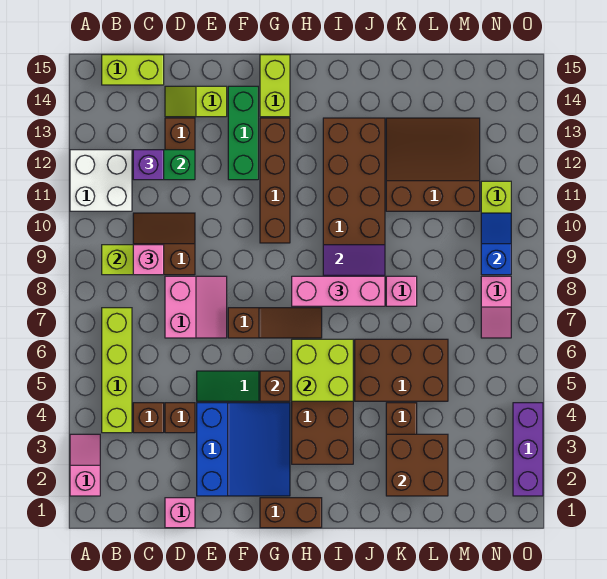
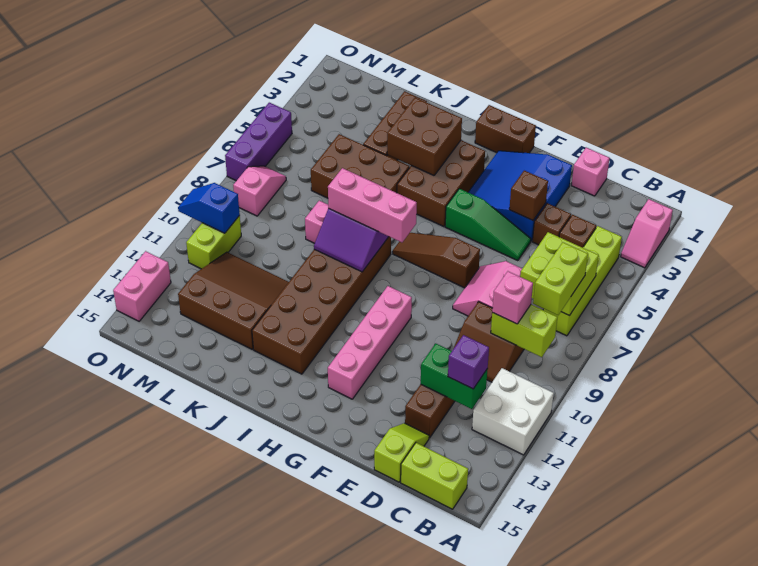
lime 1x2 slope [165,86,227,117] -> lime 1x2 slope turned to [374,423,429,482]
green 1x3 brick [228,86,258,180] -> none
brown 1x1 brick [260,371,290,401] -> brown 1x1 brick moved to [509,171,548,220]
brown 1x4 brick [260,118,290,243] -> pink 1x4 brick [328,286,412,399]
lime 1x2 brick [260,55,290,117] -> lime 1x2 brick moved to [533,242,588,315]
lime 2x2 brick [292,339,353,401] -> lime 2x2 brick moved to [520,232,599,316]
brown 2x2 brick [386,434,448,496] -> brown 2x2 brick moved to [387,98,462,175]
brown 3x3 slope [386,118,480,211] -> brown 3x3 slope turned to [178,252,289,349]
blue 1x2 slope [481,213,511,275] -> blue 1x2 slope turned to [178,183,240,233]
purple 1x3 brick [513,403,543,496] -> purple 1x3 brick moved to [225,103,292,181]
none -> pink 1x2 brick [113,251,171,321]

